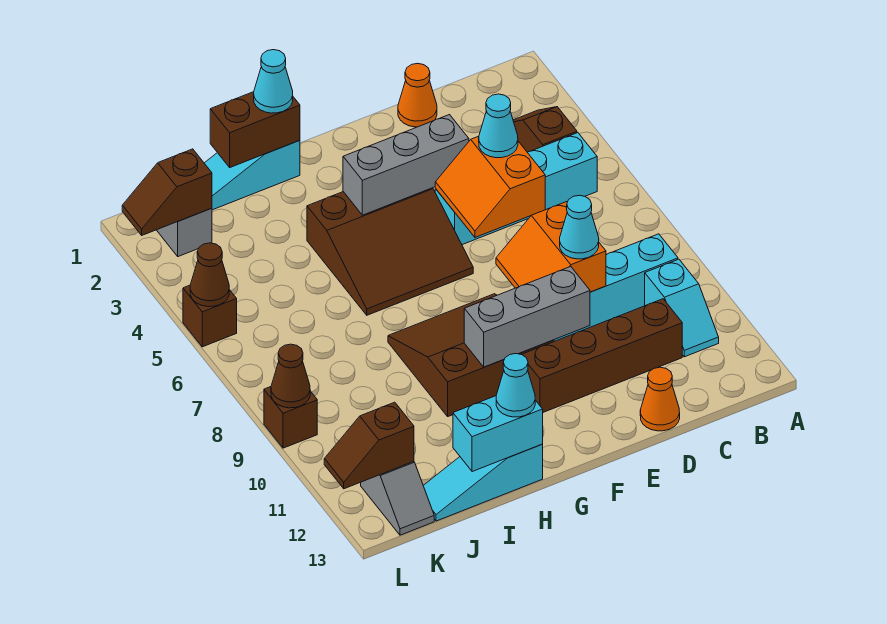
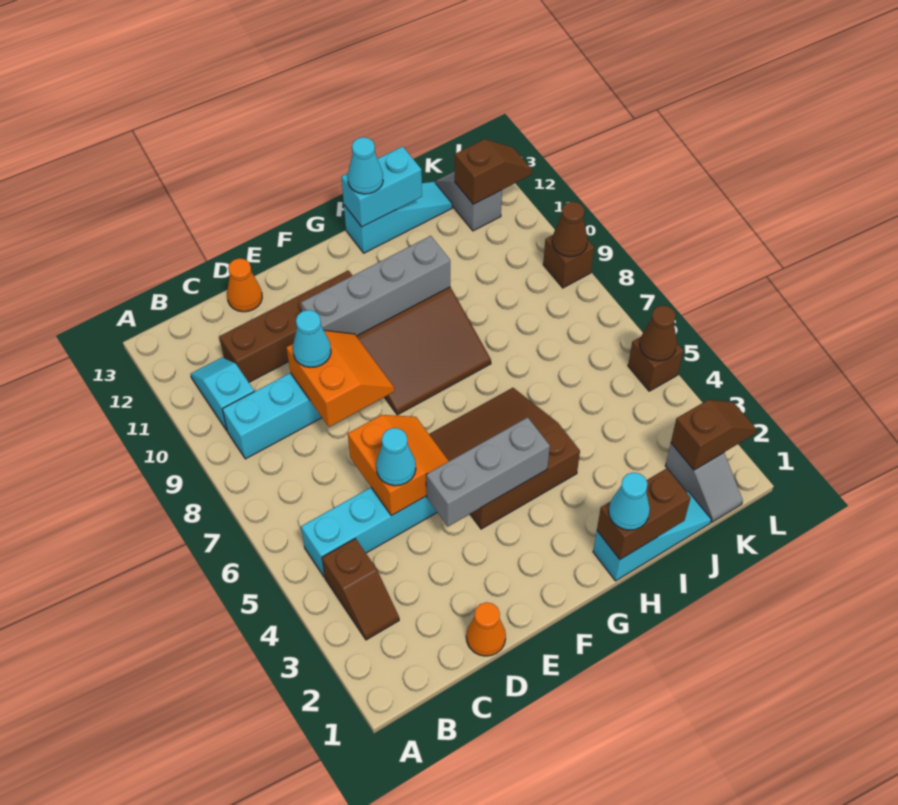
grey 1x3 brick [464,267,590,367] -> grey 1x4 brick [301,236,450,336]

